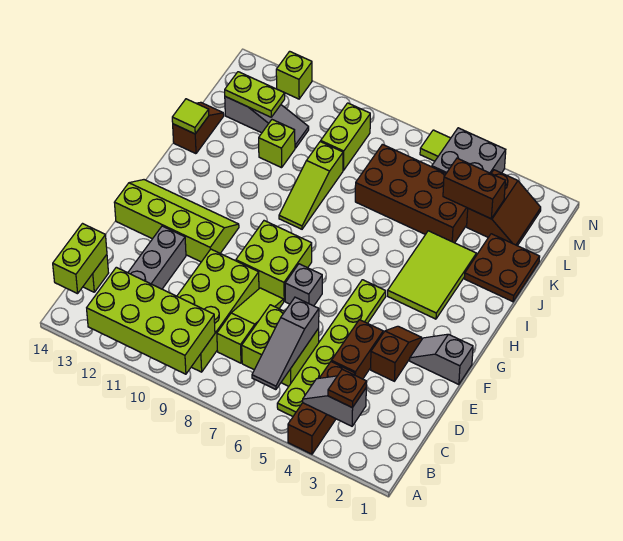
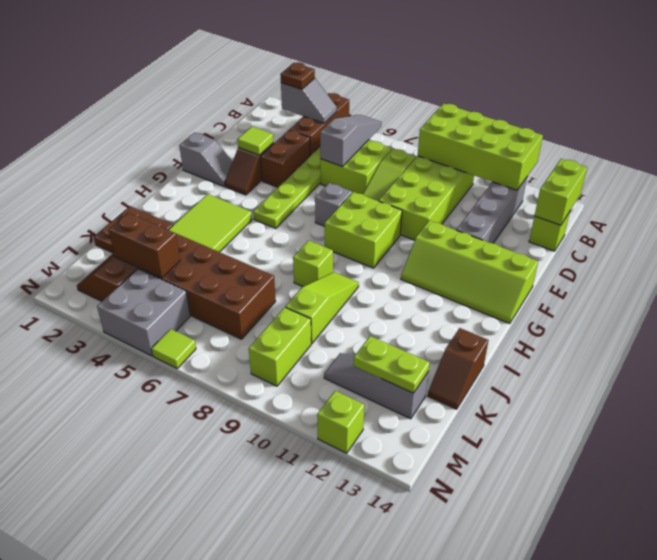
lime 1x1 tile [172,99,209,134] -> lime 1x1 tile moved to [238,126,273,155]
lime 1x1 brick [259,120,295,168] -> lime 1x1 brick moved to [293,241,333,287]

